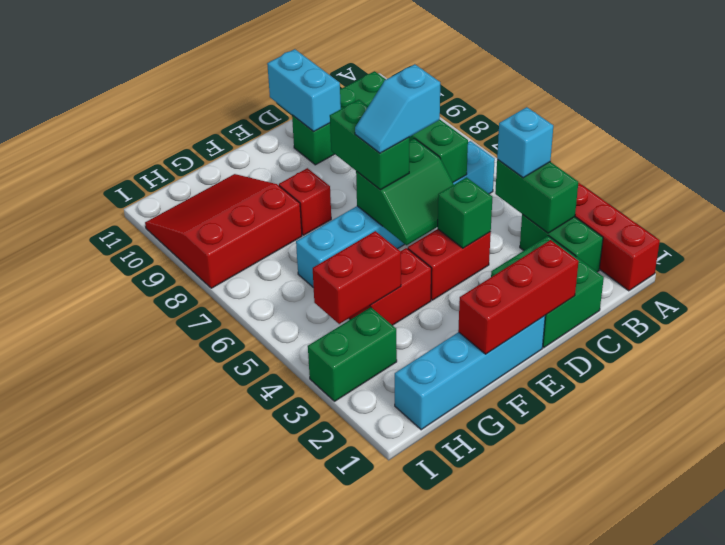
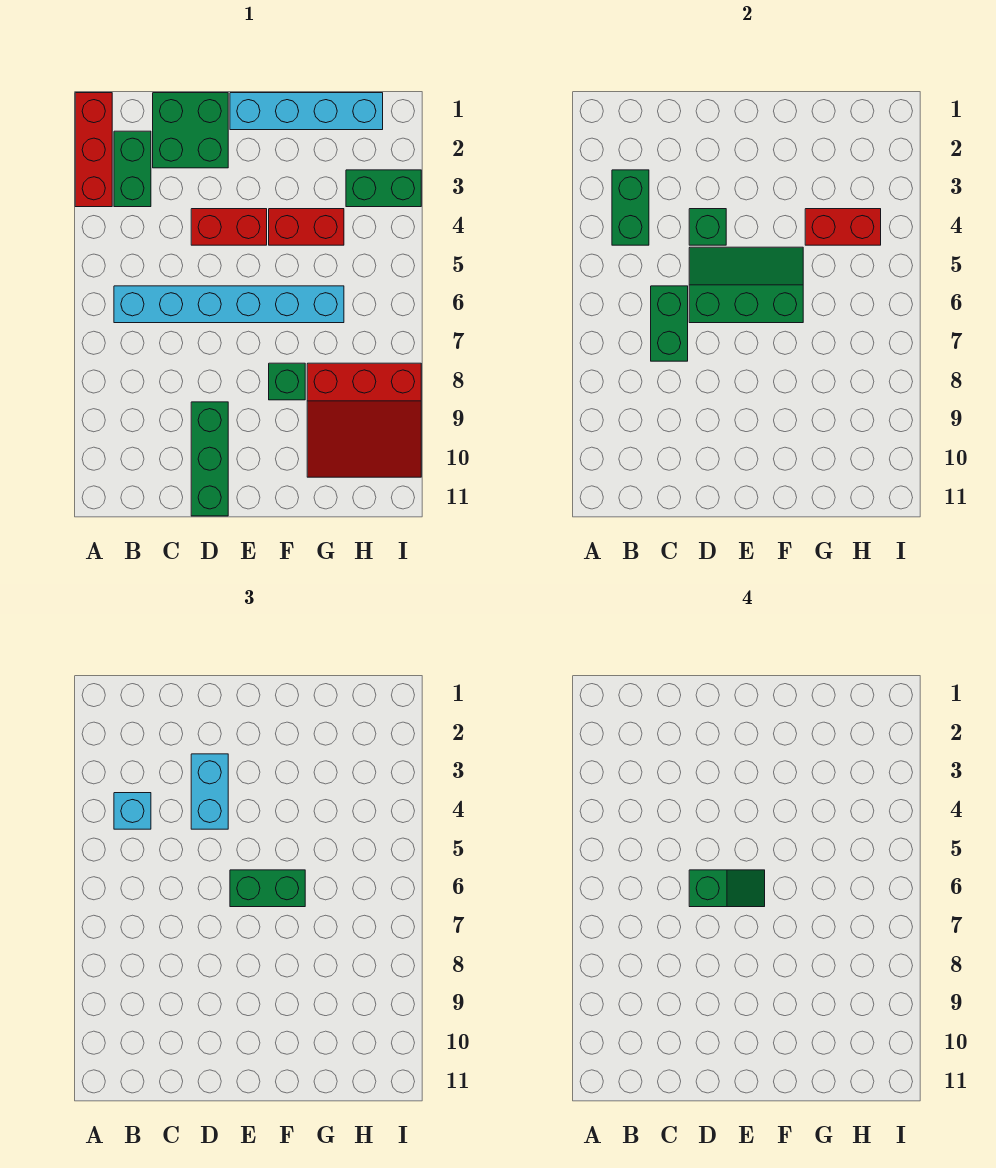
green 1x3 brick [292,71,386,165] -> green 1x3 brick turned to [191,402,228,516]
red 1x3 brick [458,240,579,354] -> none
green 2x2 slope [356,138,454,245] -> green 2x3 slope [689,247,803,323]
cyan 1x2 slope [355,64,440,153] -> green 1x2 slope [689,870,765,907]
cyan 1x2 brick [267,49,341,131] -> cyan 1x2 brick moved to [191,754,228,829]
green 1x2 brick [330,100,409,190] -> green 1x2 brick turned to [230,870,305,907]
red 1x1 brick [279,168,331,235] -> green 1x1 brick [269,363,305,400]

